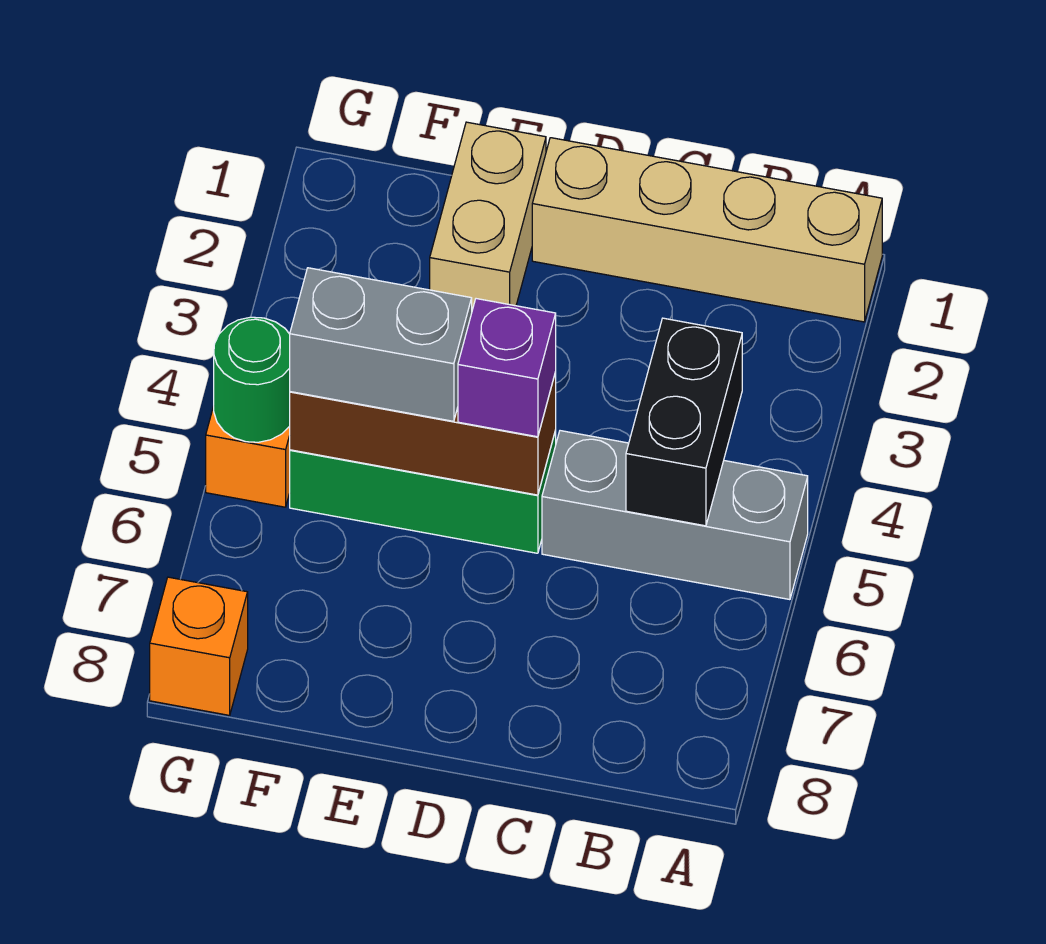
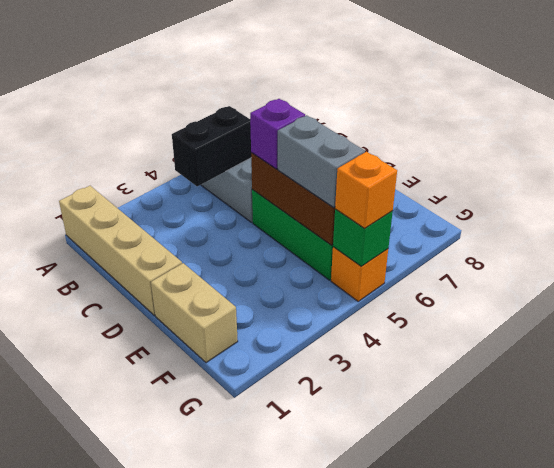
tan 1x2 brick [430,122,546,310] -> tan 1x2 brick turned to [151,263,238,363]
green 1x1 round brick [214,317,290,442] -> green 1x1 brick [333,209,393,266]
orange 1x1 brick [150,577,248,715] -> orange 1x1 brick moved to [335,152,397,229]

